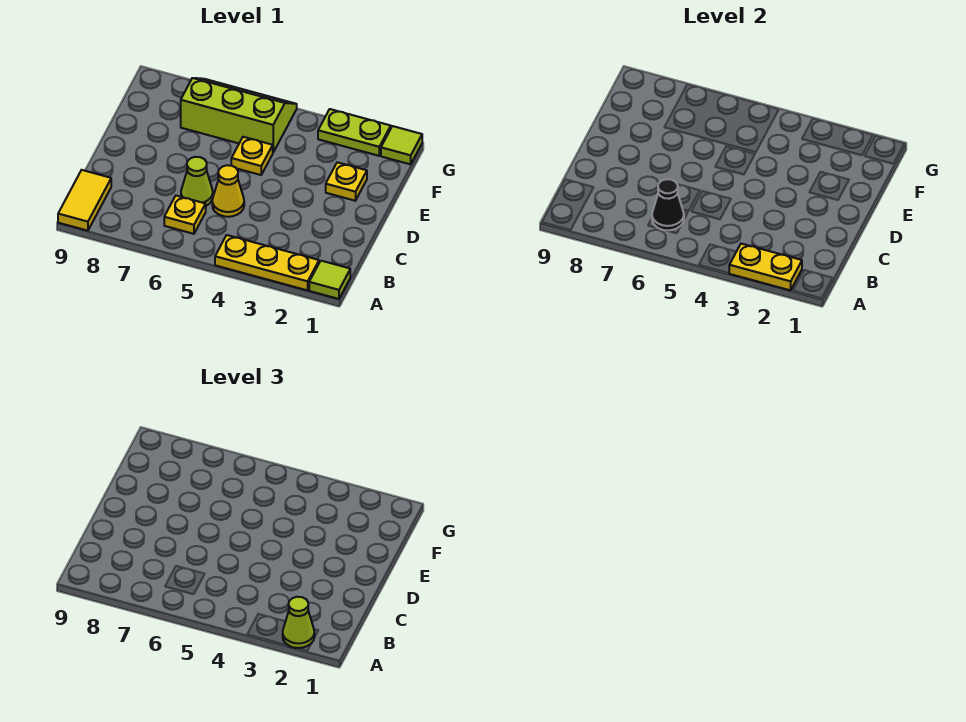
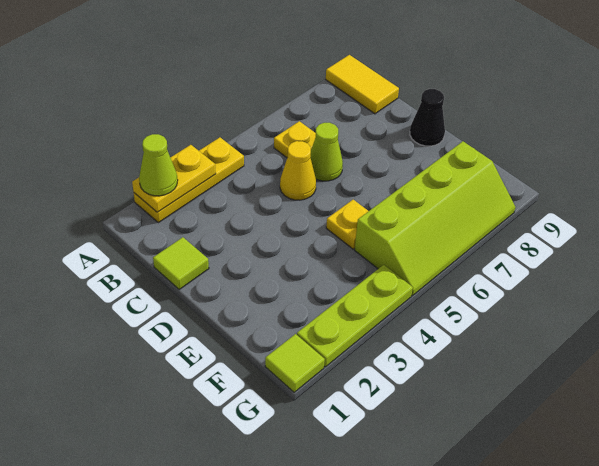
lime 1x1 tile [309,261,350,299] -> lime 1x1 tile moved to [153,237,209,289]
black 1x1 cone [652,179,684,230] -> black 1x1 cone moved to [410,89,445,146]
yellow 1x1 plate [326,162,367,201] -> none
lime 2x3 slope [181,78,297,152] -> lime 2x4 slope [355,141,515,296]
lime 1x2 plate [318,109,391,156] -> lime 1x3 plate [297,265,413,367]

